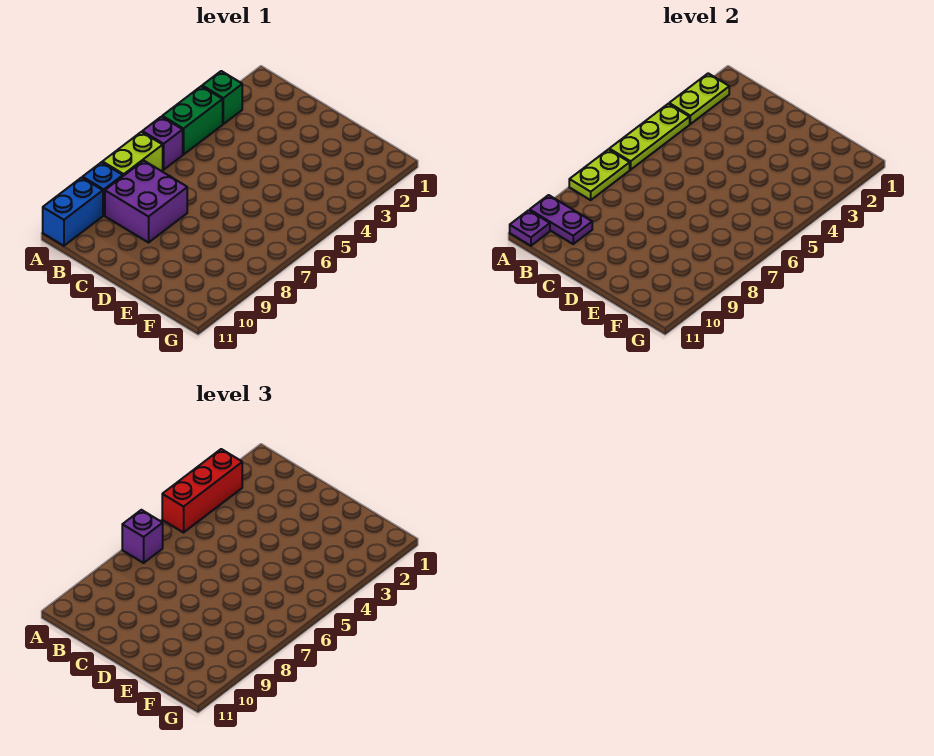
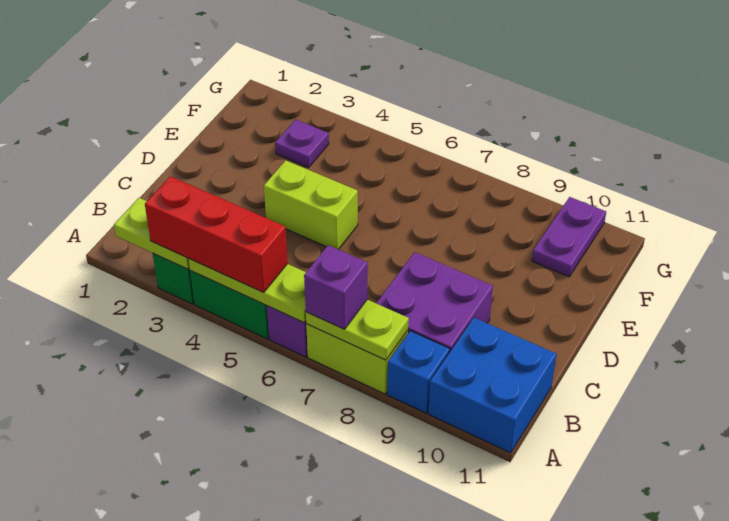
blue 1x2 brick [43,178,103,246] -> blue 2x2 brick [428,318,557,453]
purple 1x2 plate [530,195,592,244] -> purple 1x2 plate moved to [532,197,606,277]
purple 1x1 plate [510,210,550,246] -> purple 1x1 plate moved to [275,119,329,168]
none -> lime 1x2 brick [264,160,358,249]

